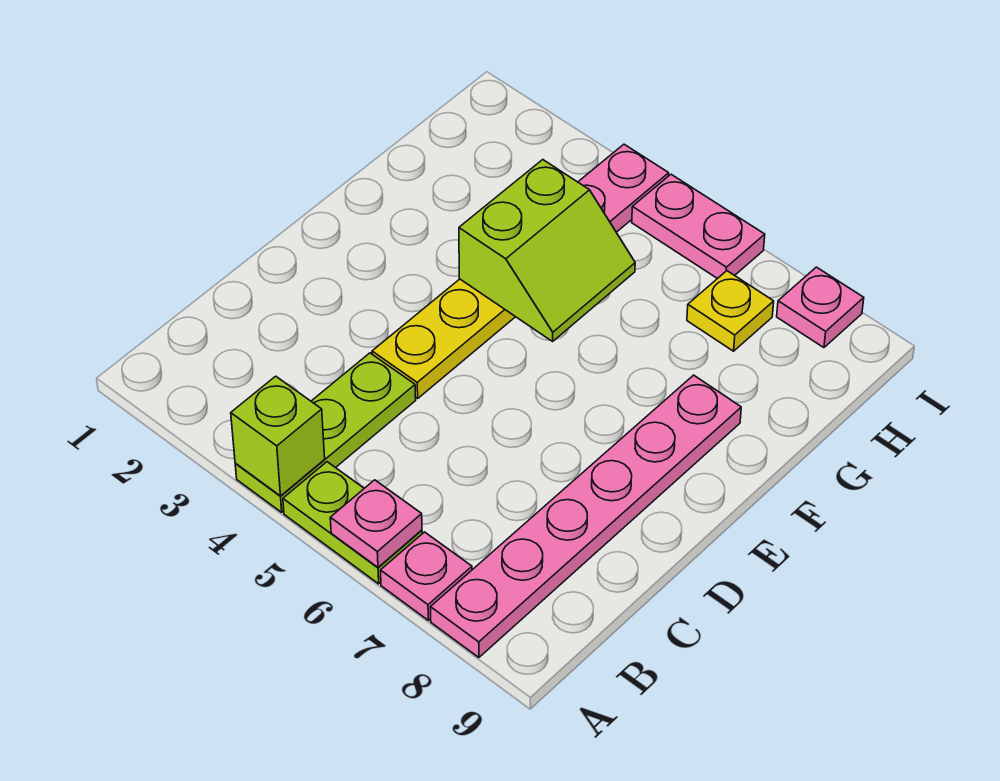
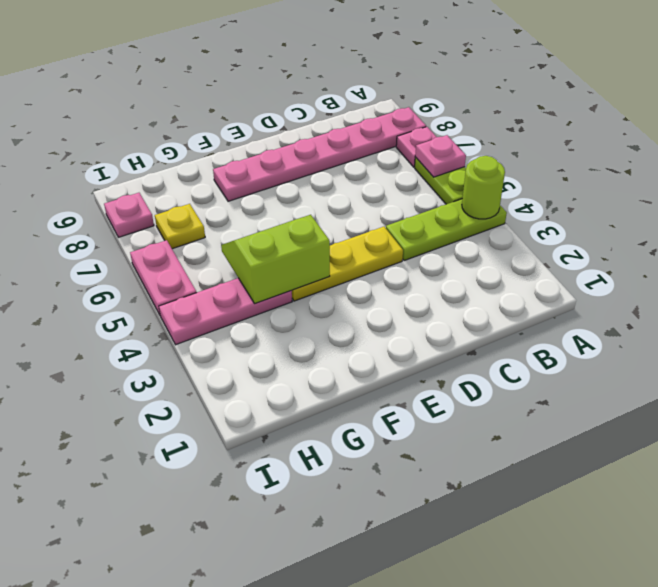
lime 1x1 brick [231,376,325,496] -> lime 1x1 round brick [462,156,505,219]

